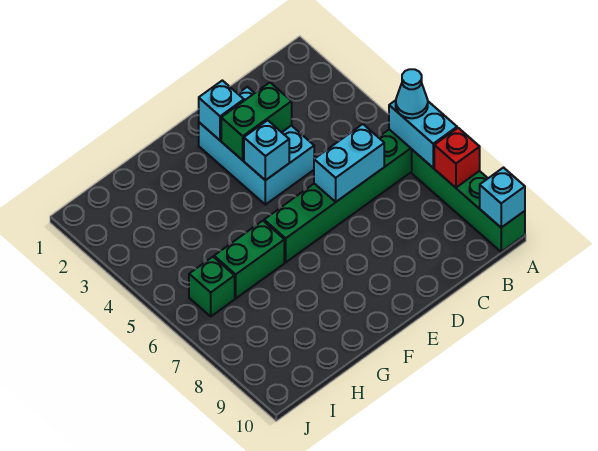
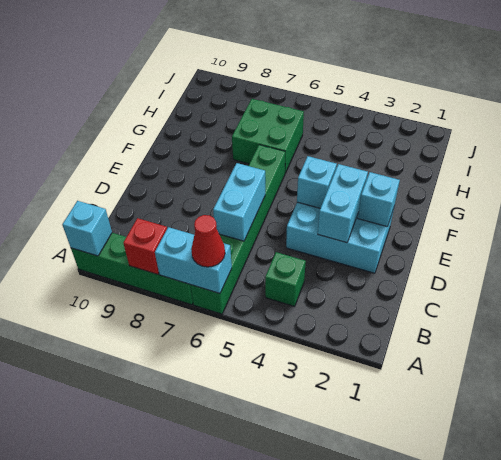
cyan 1x1 cone [396,69,428,118] -> red 1x1 cone [191,215,225,267]
green 1x2 brick [221,83,292,160] -> cyan 1x2 brick [318,164,368,243]
green 1x2 brick [214,221,284,298] -> green 2x2 brick [232,99,304,173]
green 1x1 brick [189,257,235,316] -> green 1x1 brick moved to [265,252,306,306]

